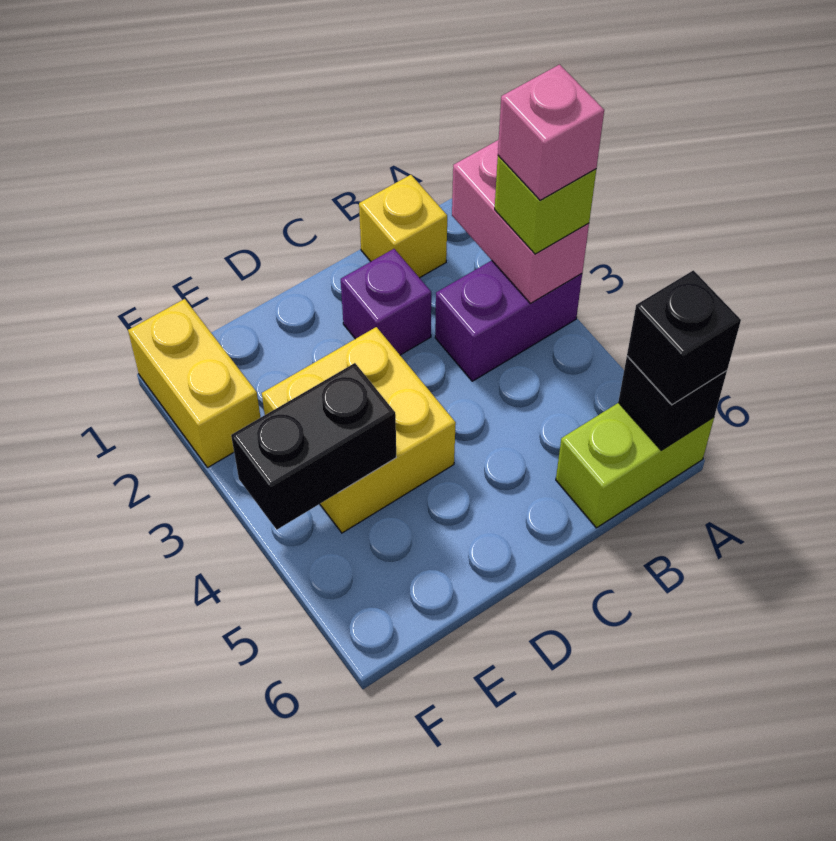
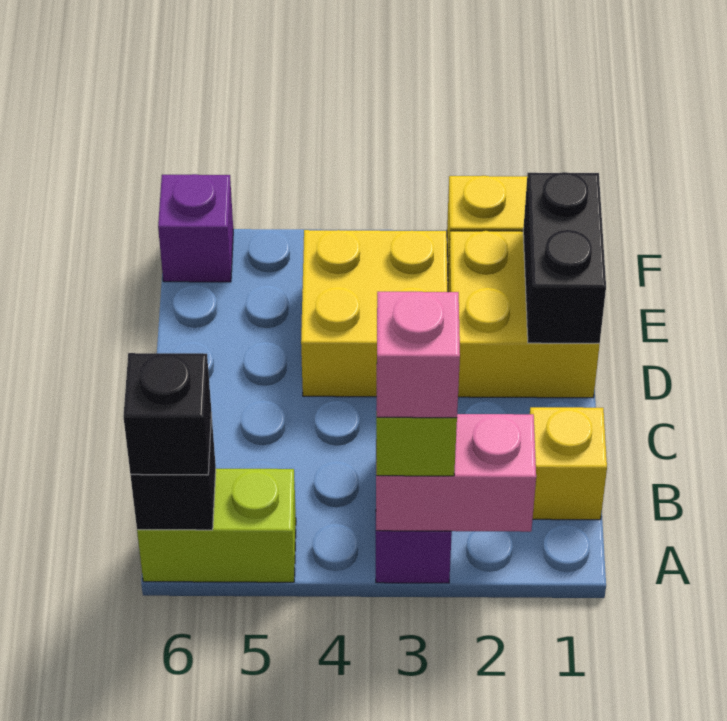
lime 1x2 brick [556,403,714,528] -> lime 1x2 brick turned to [137,469,296,582]
purple 1x1 brick [341,249,431,355] -> purple 1x1 brick moved to [158,174,233,282]
none -> yellow 2x2 brick [448,231,600,398]
black 1x2 brick [231,363,396,530] -> black 1x2 brick moved to [523,172,606,343]

